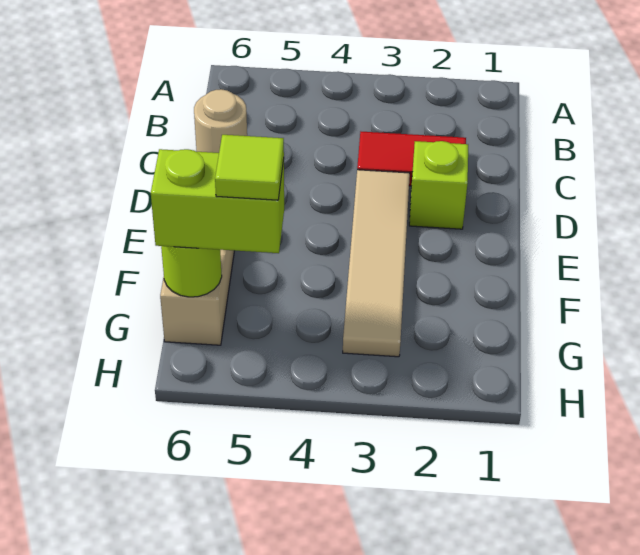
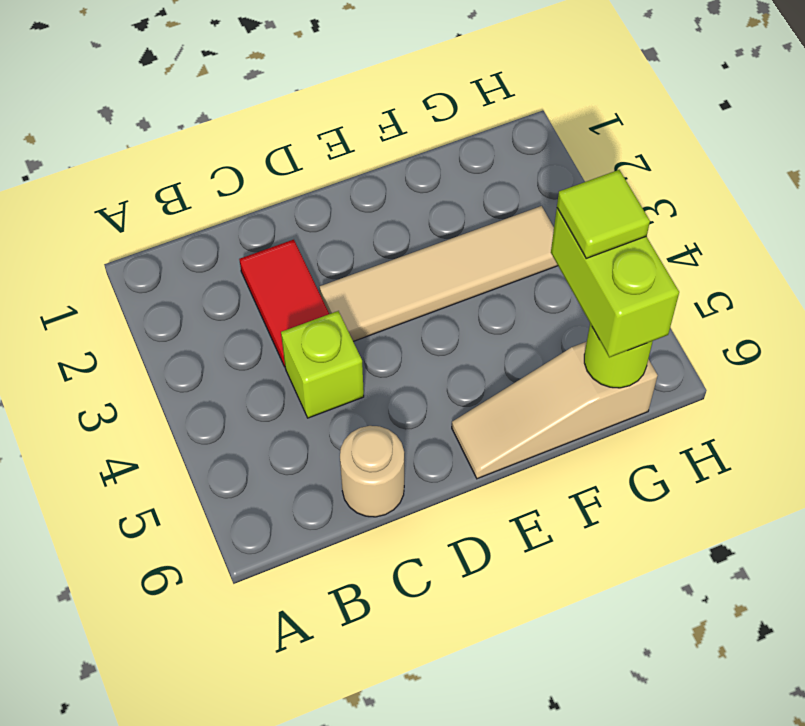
lime 1x1 brick [409,141,468,229] -> lime 1x1 brick moved to [281,311,364,418]

